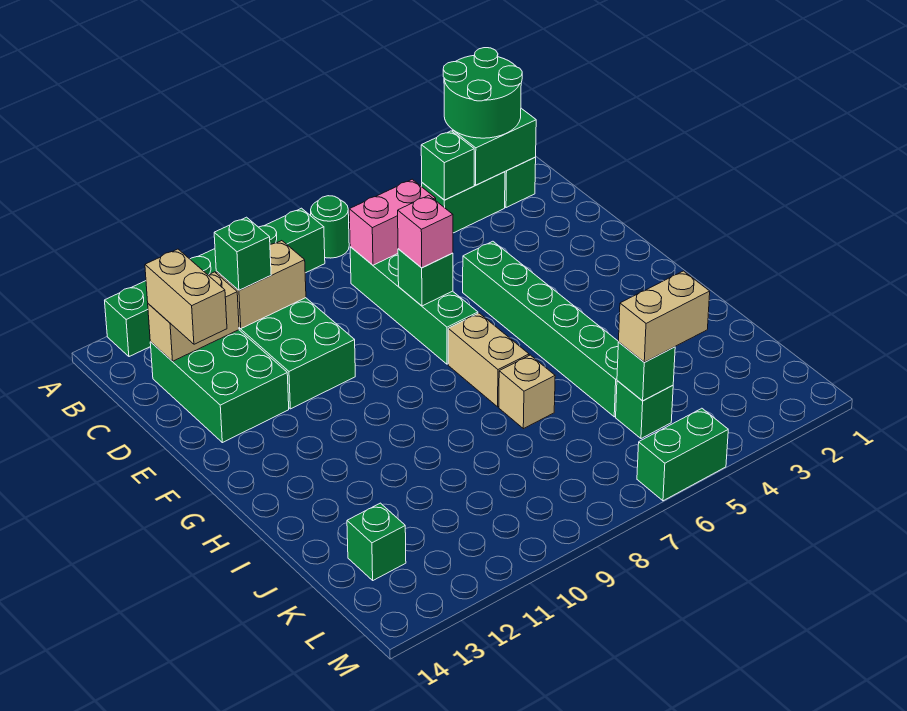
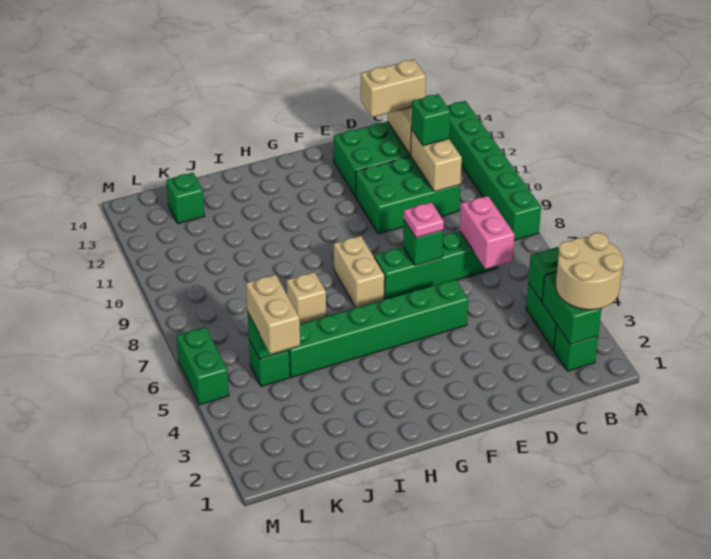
green 2x2 round brick [443,48,522,138] -> tan 2x2 round brick [556,233,624,310]
green 1x1 round brick [311,196,349,258] -> none
pink 1x1 brick [398,195,453,268] -> pink 1x1 plate [404,202,444,238]
tan 1x2 brick [448,313,529,407] -> tan 1x2 brick turned to [334,236,385,307]

